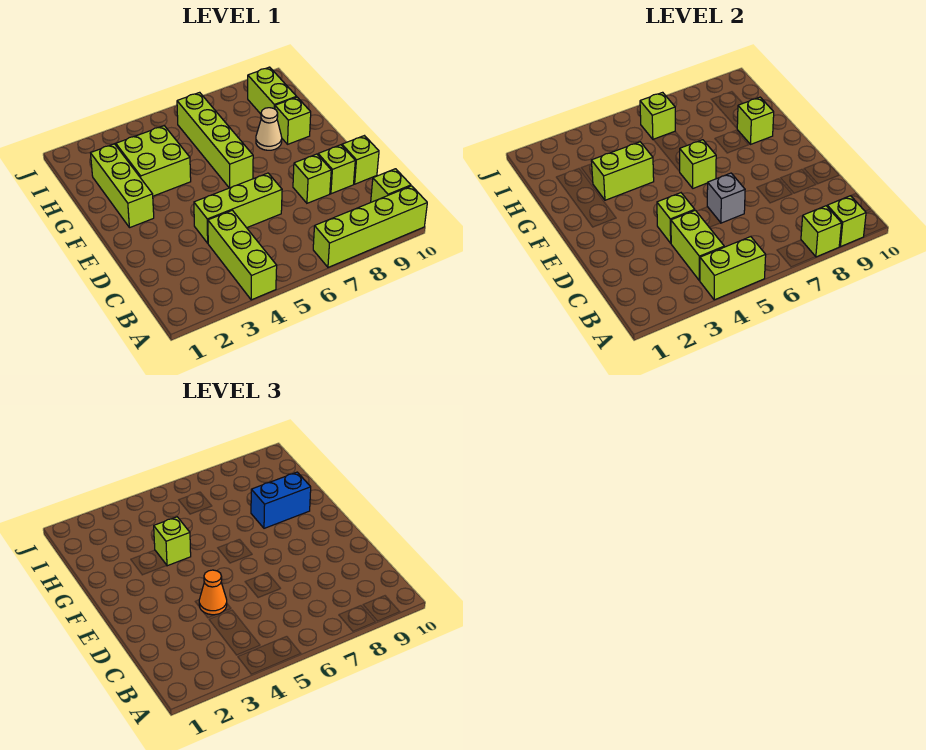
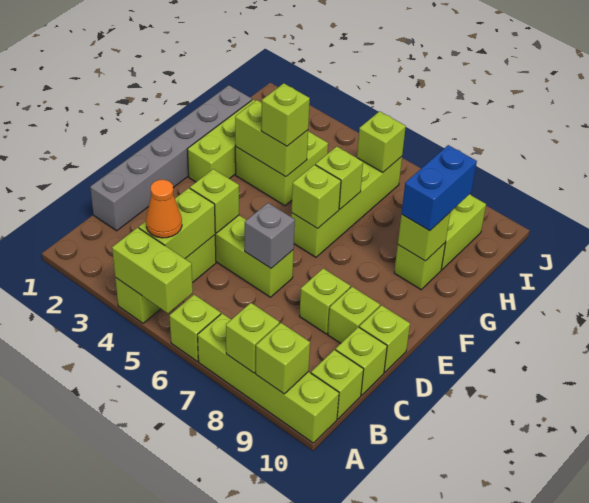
none -> lime 1x1 brick [169,295,221,361]
none -> grey 1x6 brick [90,85,252,231]
none -> lime 1x1 brick [336,327,387,395]
orange 1x1 cone [199,570,227,615] -> orange 1x1 cone moved to [146,180,182,238]
none -> lime 1x1 brick [316,146,363,209]
tan 1x1 cone [256,108,282,150] -> none
blue 1x2 brick [251,472,311,528] -> blue 1x2 brick turned to [401,145,477,231]

